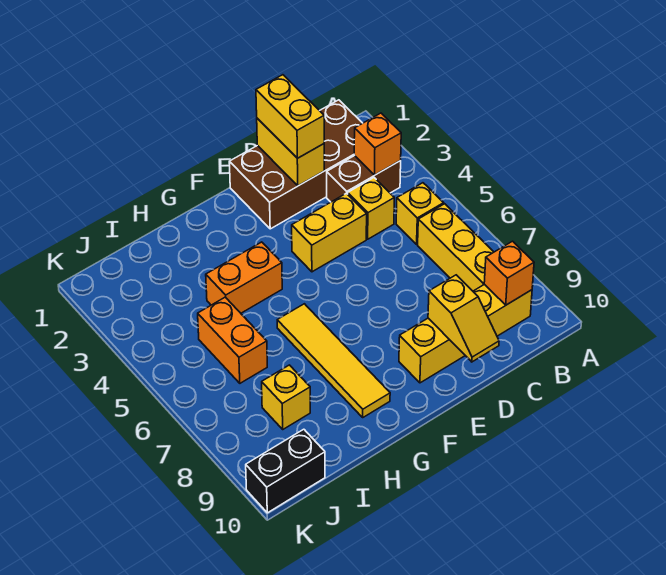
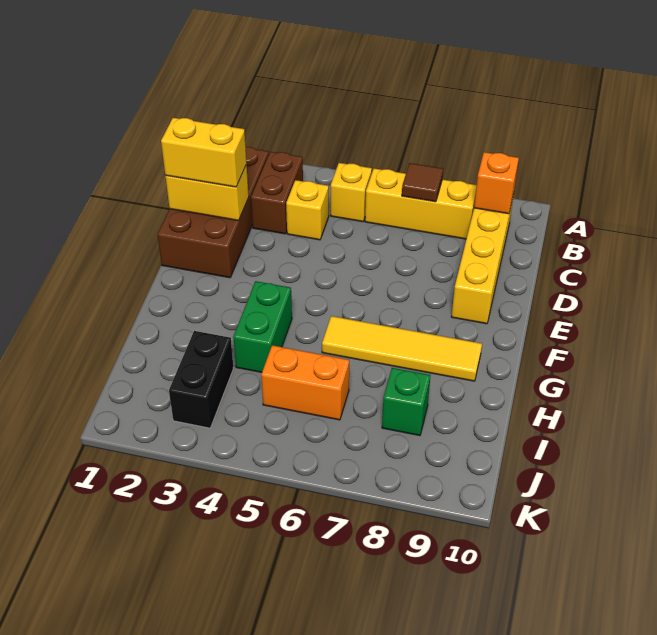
orange 1x1 brick [354,113,401,175] -> none
none -> brown 1x1 tile [402,163,443,202]
yellow 1x2 brick [292,193,367,272] -> none
yellow 1x2 slope [428,275,499,362] -> none
orange 1x2 brick [206,242,282,313] -> green 1x2 brick [233,281,292,372]
yellow 1x1 brick [262,365,310,429] -> green 1x1 brick [382,368,430,436]
black 1x2 brick [246,429,325,513] -> black 1x2 brick moved to [169,331,234,428]

